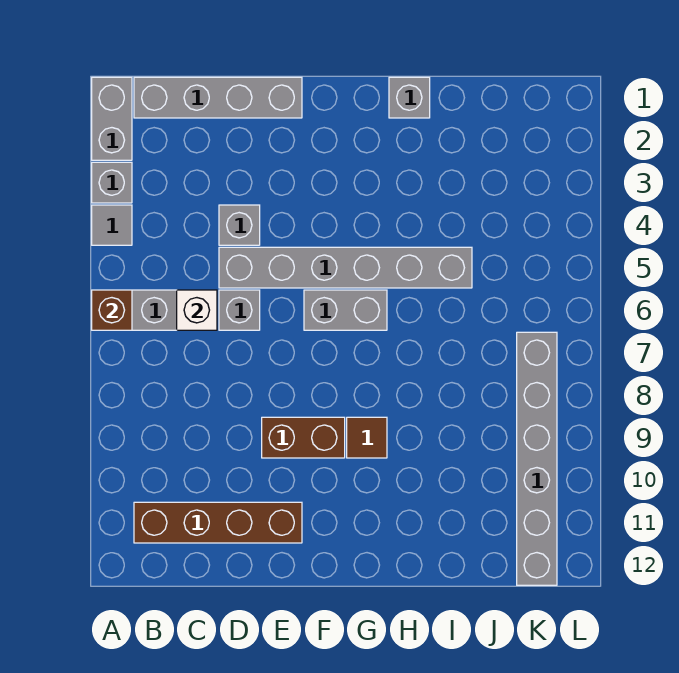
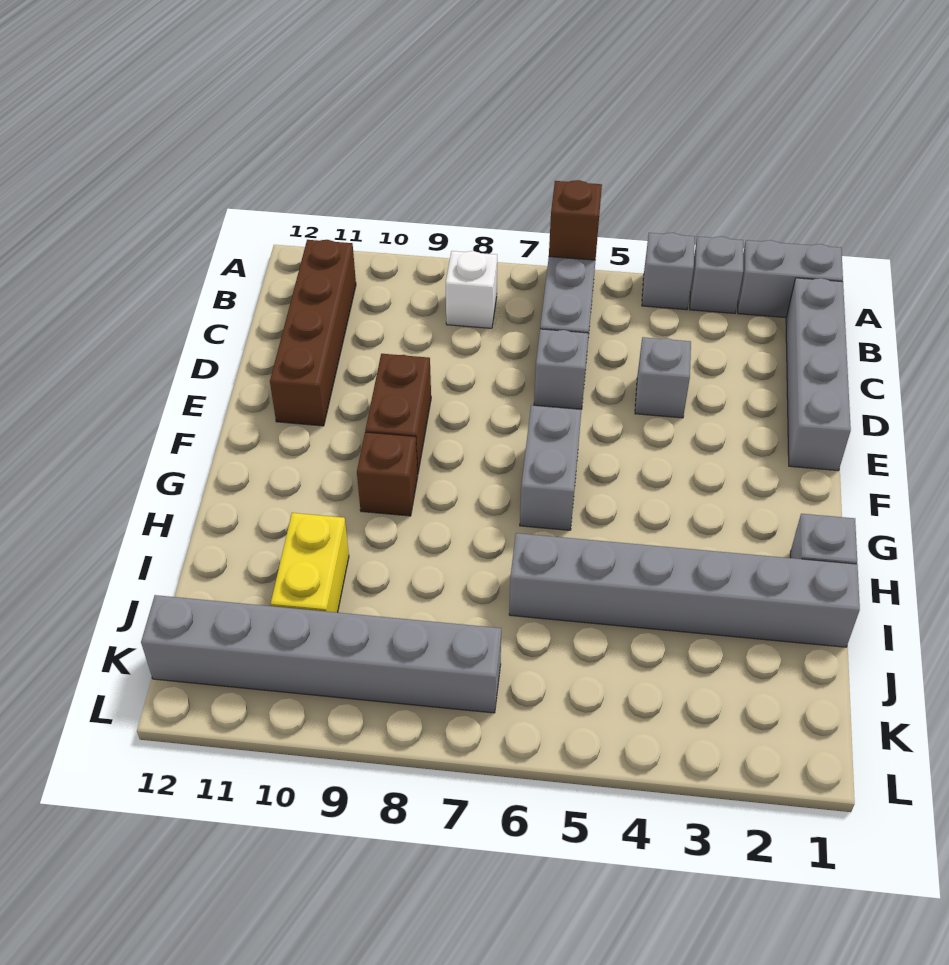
grey 1x1 tile [92,205,132,245] -> grey 1x1 brick [642,233,695,310]
white 1x1 brick [177,290,217,330] -> white 1x1 brick moved to [446,251,497,328]
grey 1x6 brick [219,247,472,288] -> grey 1x6 brick turned to [509,533,860,647]
brown 1x1 tile [347,417,387,458] -> brown 1x1 brick [357,432,418,516]
none -> yellow 1x2 brick [271,513,349,612]

